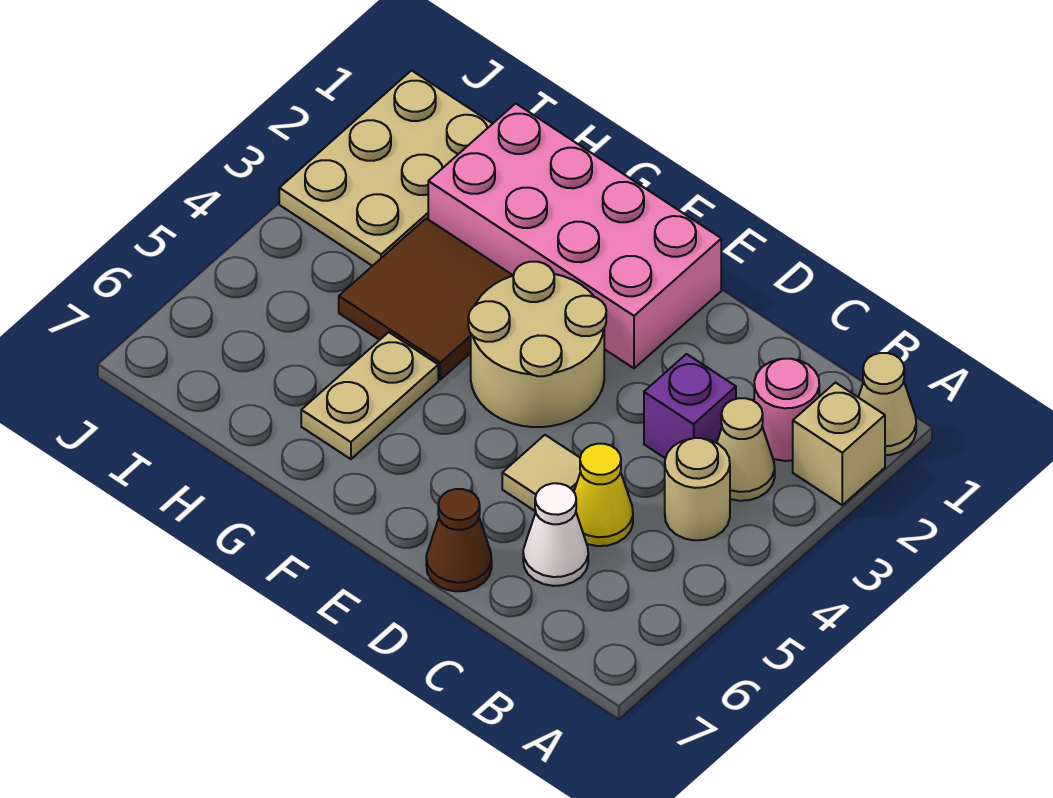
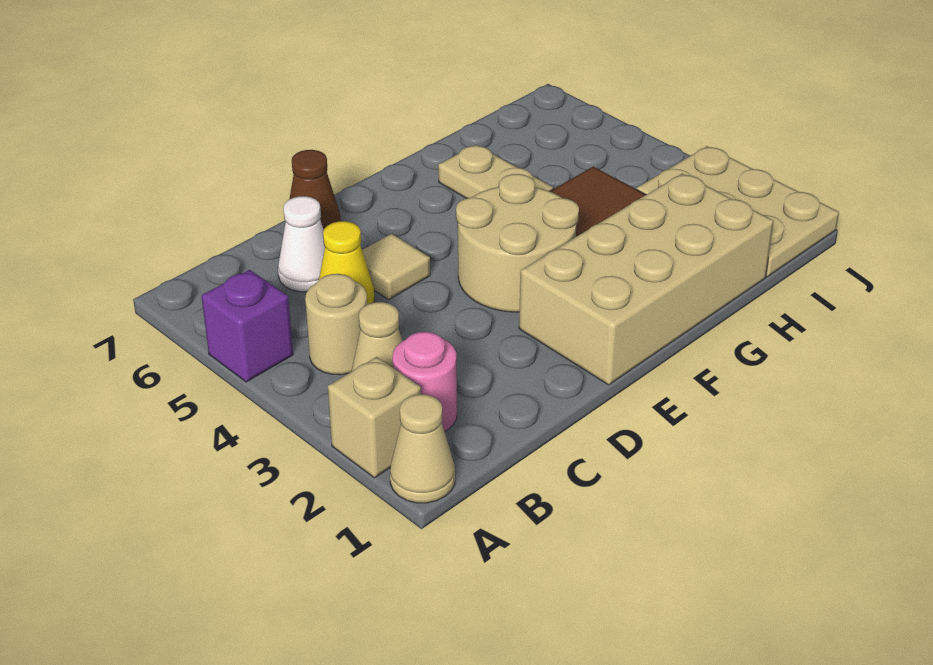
purple 1x1 brick [644,354,736,458] -> purple 1x1 brick moved to [202,270,293,382]
pink 2x4 brick [428,103,721,368] -> tan 2x4 brick [519,174,774,385]

